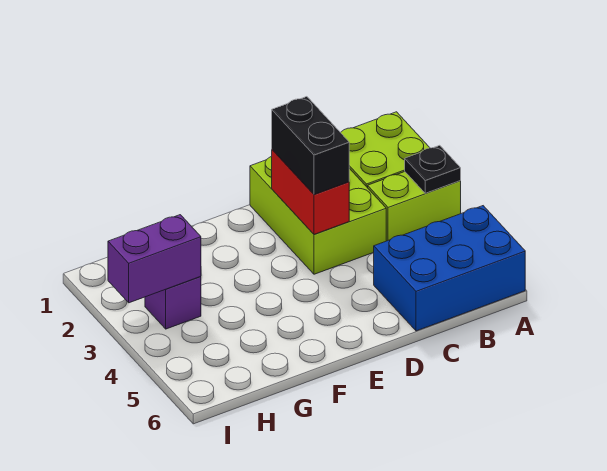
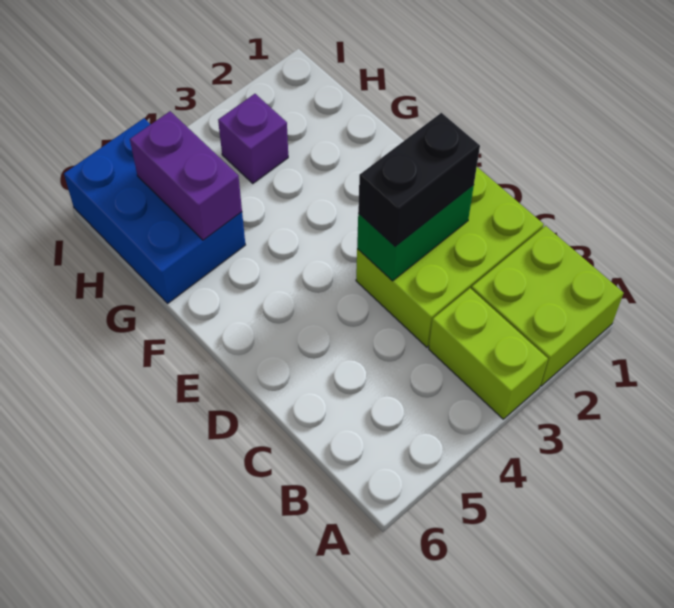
black 1x1 plate [405,145,461,193] -> none
blue 2x3 brick [374,206,525,331] -> blue 2x3 brick moved to [64,118,245,303]
red 1x2 brick [272,150,349,235] -> green 1x2 brick [357,185,474,281]
purple 1x2 brick [108,215,201,303] -> purple 1x2 brick moved to [130,111,242,240]

